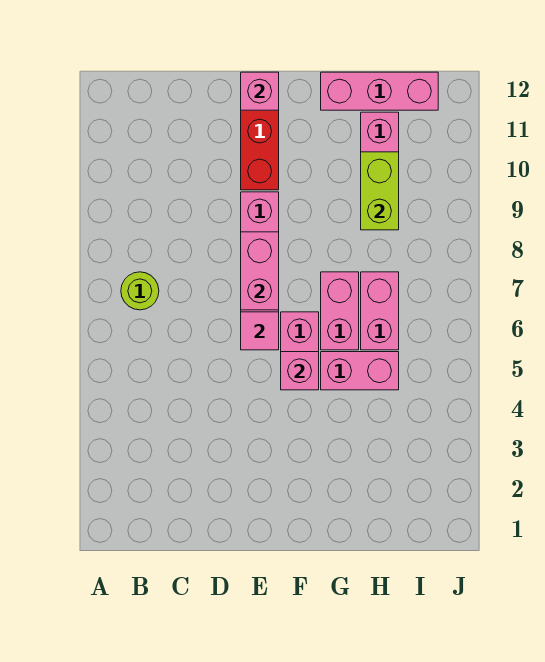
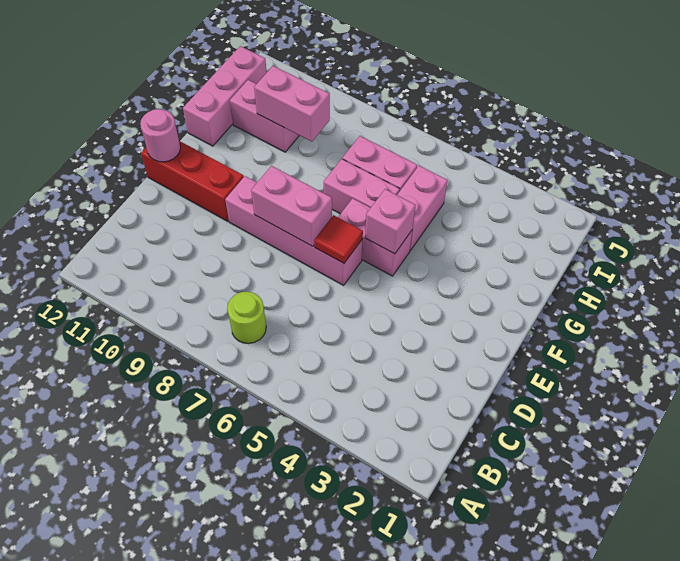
pink 1x1 tile [241,312,279,350] -> red 1x1 tile [314,215,363,263]
pink 1x1 brick [241,72,279,110] -> pink 1x1 round brick [140,109,180,162]
lime 1x2 brick [361,152,399,230] -> pink 1x2 brick [254,66,330,142]

